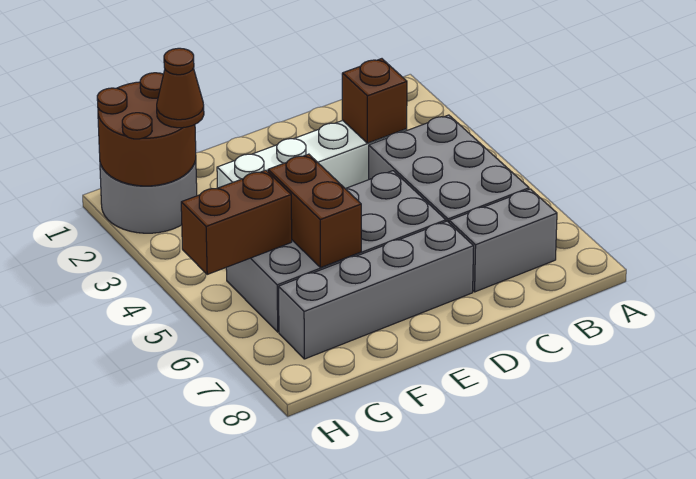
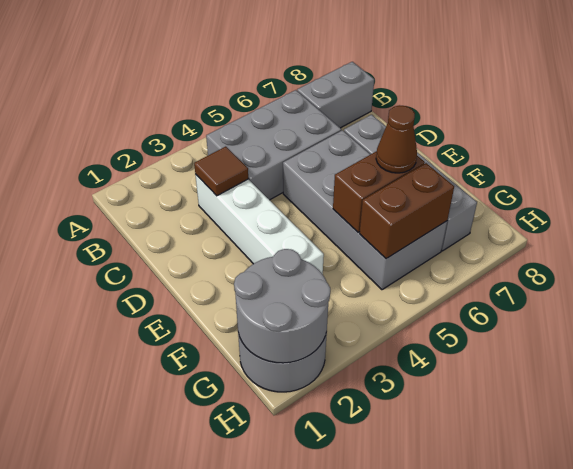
grey 1x2 brick [449,189,557,292] -> grey 1x2 brick turned to [297,62,374,128]
brown 1x1 brick [342,59,407,143] -> brown 1x1 tile [194,147,248,196]
brown 2x2 round brick [97,73,196,186] -> grey 2x2 round brick [234,249,330,363]
brown 1x1 cone [157,48,204,128] -> brown 1x1 cone moved to [376,105,417,173]
brown 1x2 brick [181,170,292,274] -> brown 1x2 brick turned to [360,163,454,259]

